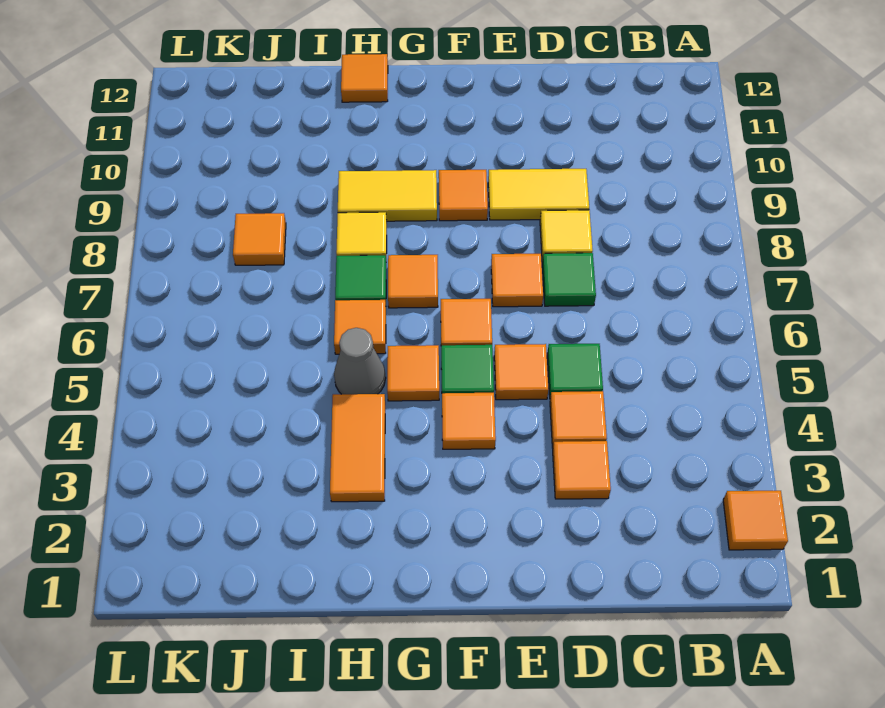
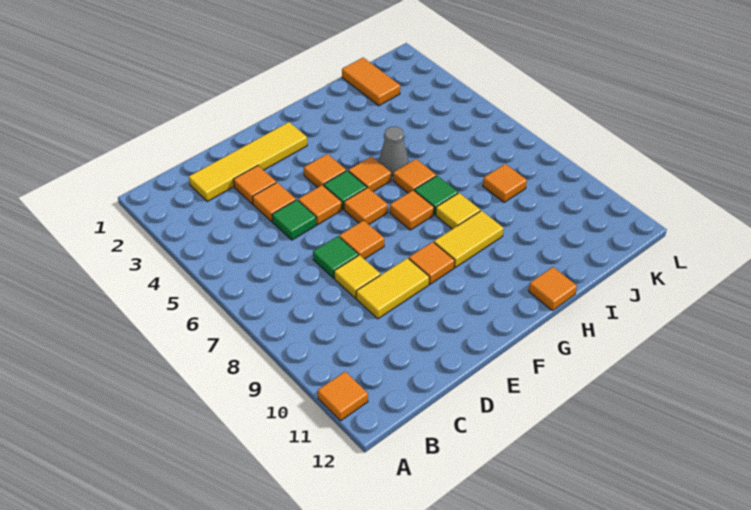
orange 1x1 tile [723,491,788,550] -> orange 1x1 tile moved to [318,372,368,421]
none -> yellow 1x4 tile [189,122,307,201]
orange 1x2 tile [330,394,385,502] -> orange 1x2 tile moved to [342,58,400,106]

